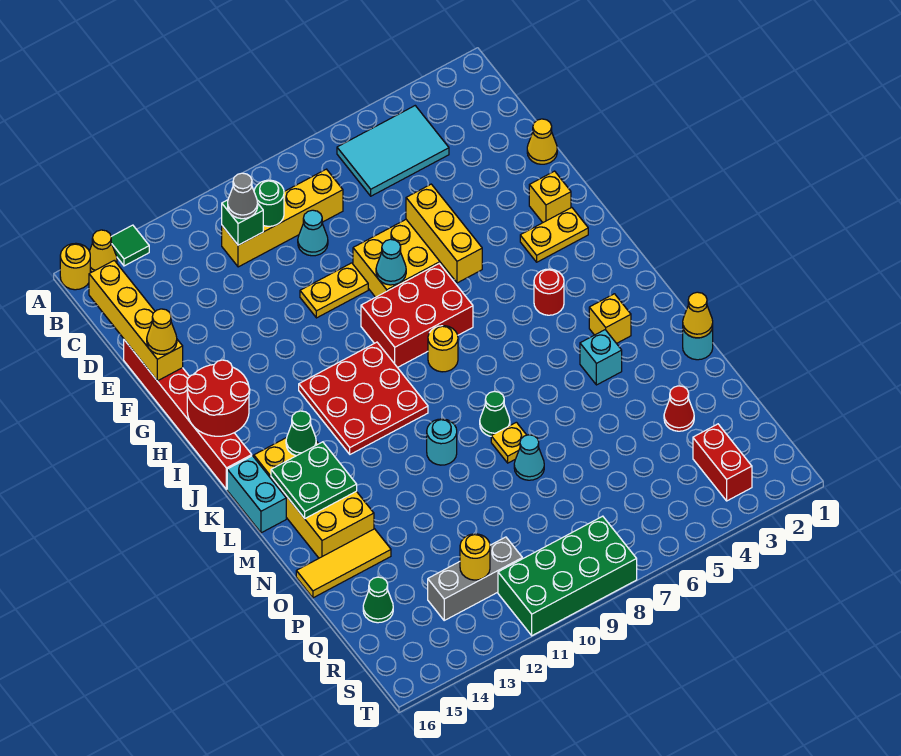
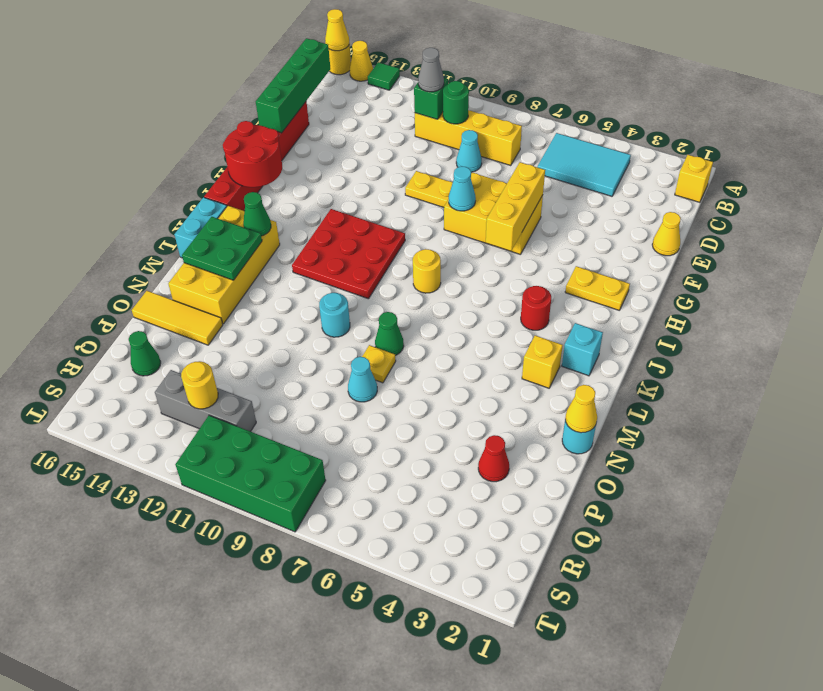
yellow 1x4 brick [89,260,183,381] -> green 1x4 brick [256,38,330,133]
yellow 1x1 cone [147,309,177,354] -> yellow 1x1 cone moved to [325,9,349,51]
yellow 1x1 brick [529,171,571,223] -> yellow 1x1 brick moved to [675,155,713,202]
red 2x3 brick [361,264,473,368] -> none
cyan 1x1 brick [580,330,622,385] -> cyan 1x1 brick moved to [562,323,603,376]
red 1x2 brick [693,424,752,501] -> none

